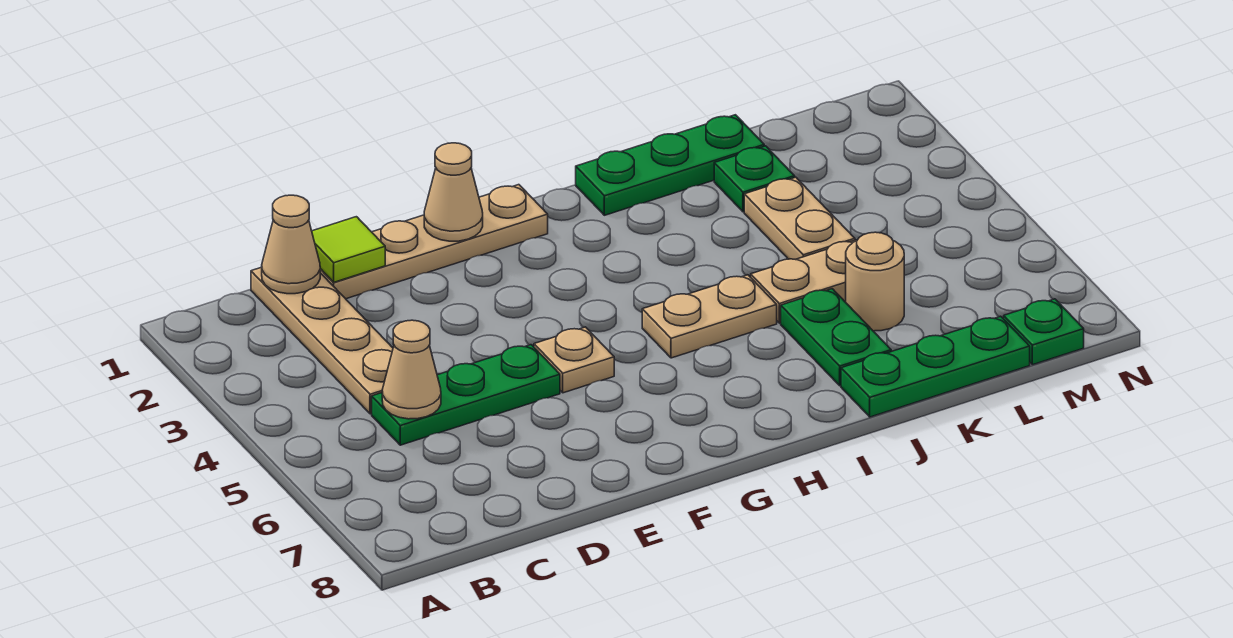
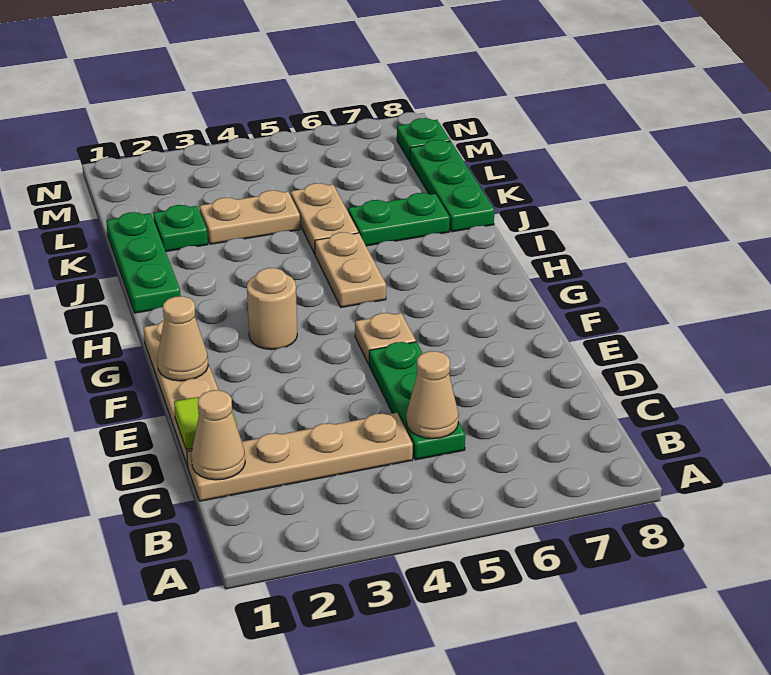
tan 1x1 round brick [846,232,904,331] -> tan 1x1 round brick moved to [247,268,297,350]

